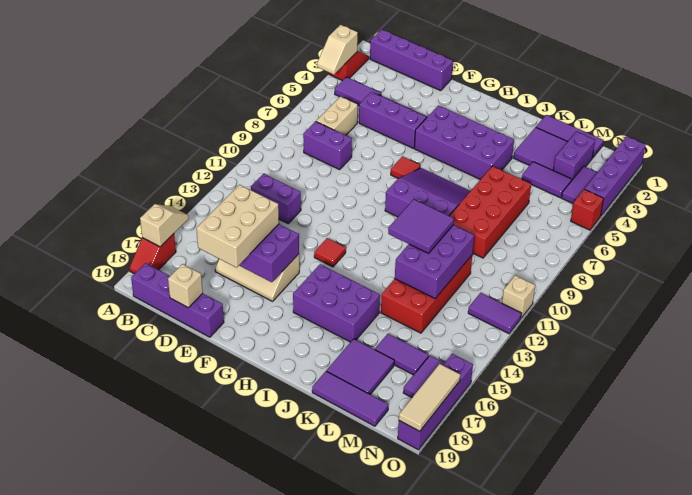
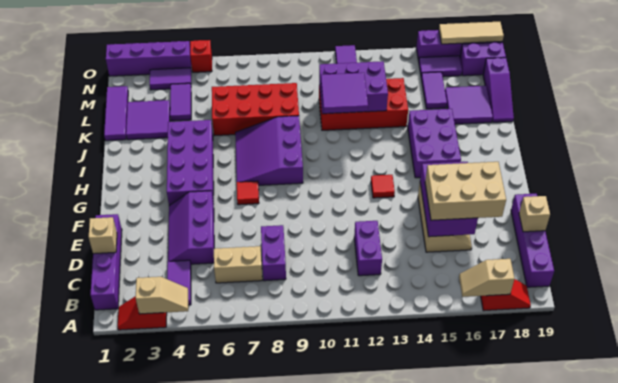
purple 1x3 tile [312,371,388,426] -> purple 1x3 slope [483,58,514,122]
purple 1x2 brick [553,132,595,180] -> purple 1x2 brick moved to [460,42,506,76]
tan 1x1 brick [502,275,535,318] -> tan 1x1 brick moved to [89,217,117,254]

